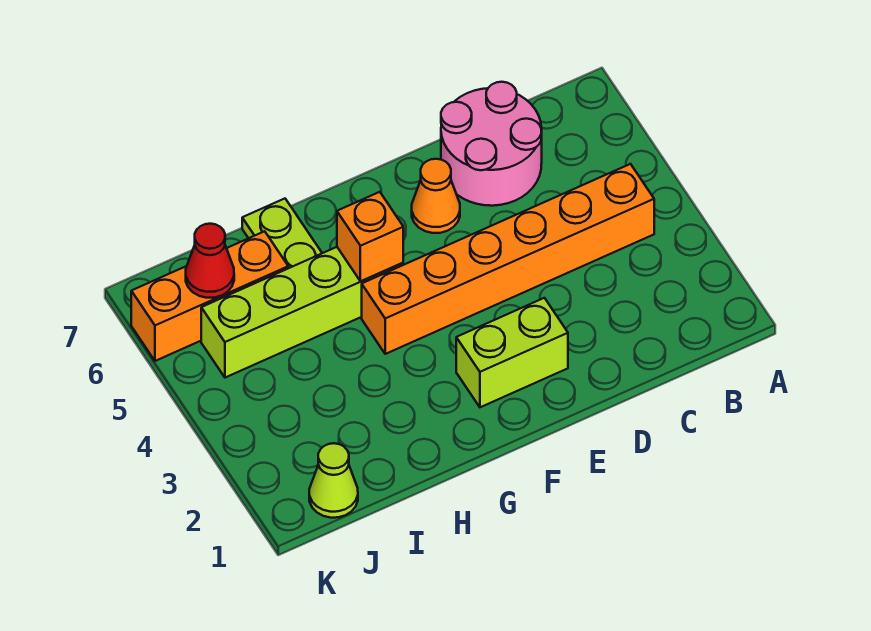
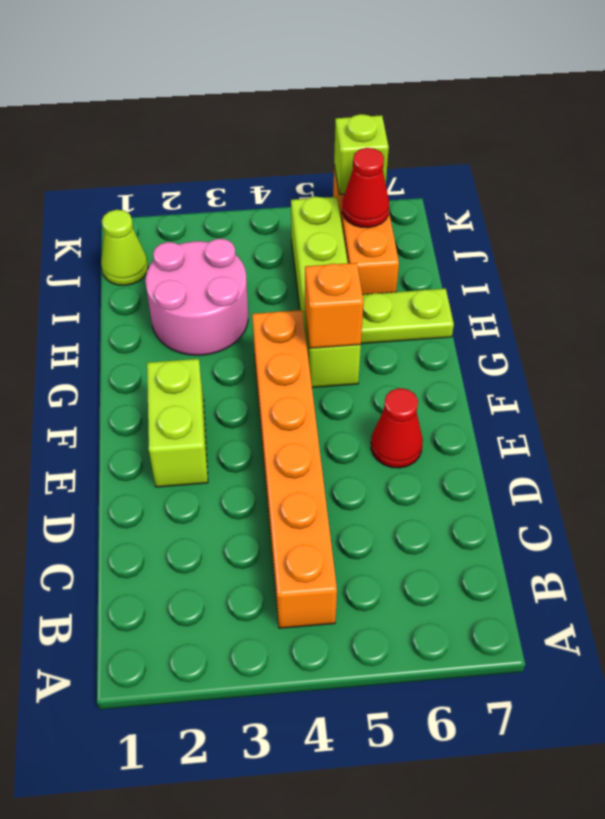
pink 2x2 round brick [441,82,542,206] -> pink 2x2 round brick moved to [145,239,248,355]
orange 1x1 cone [412,159,460,233] -> red 1x1 cone [371,388,423,468]
none -> lime 1x1 brick [334,114,389,194]

